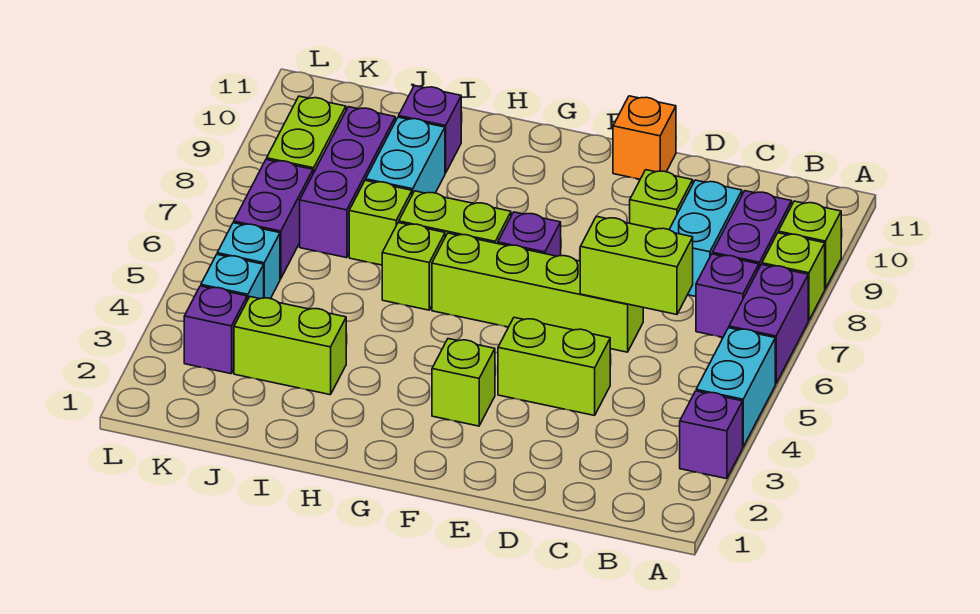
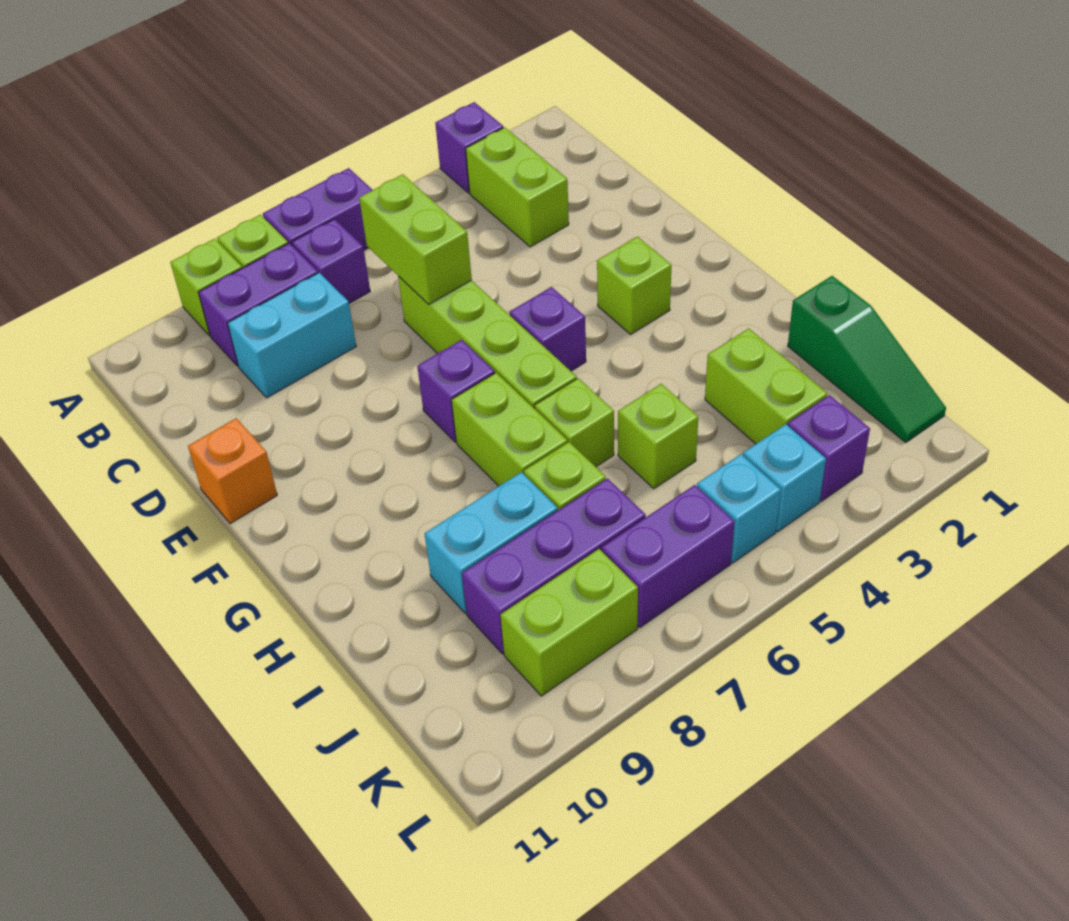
cyan 1x2 brick [696,328,775,447] -> none
lime 1x2 brick [498,317,610,415] -> lime 1x2 brick moved to [466,127,569,247]
lime 1x1 brick [630,170,693,230] -> lime 1x1 brick moved to [618,384,698,489]
none -> green 1x3 slope [788,276,946,443]
purple 1x1 brick [399,86,461,173] -> purple 1x1 brick moved to [509,287,586,371]

